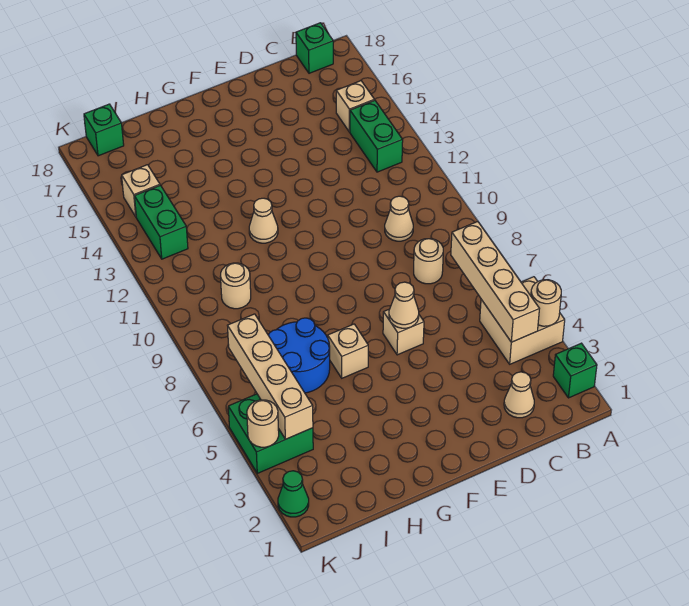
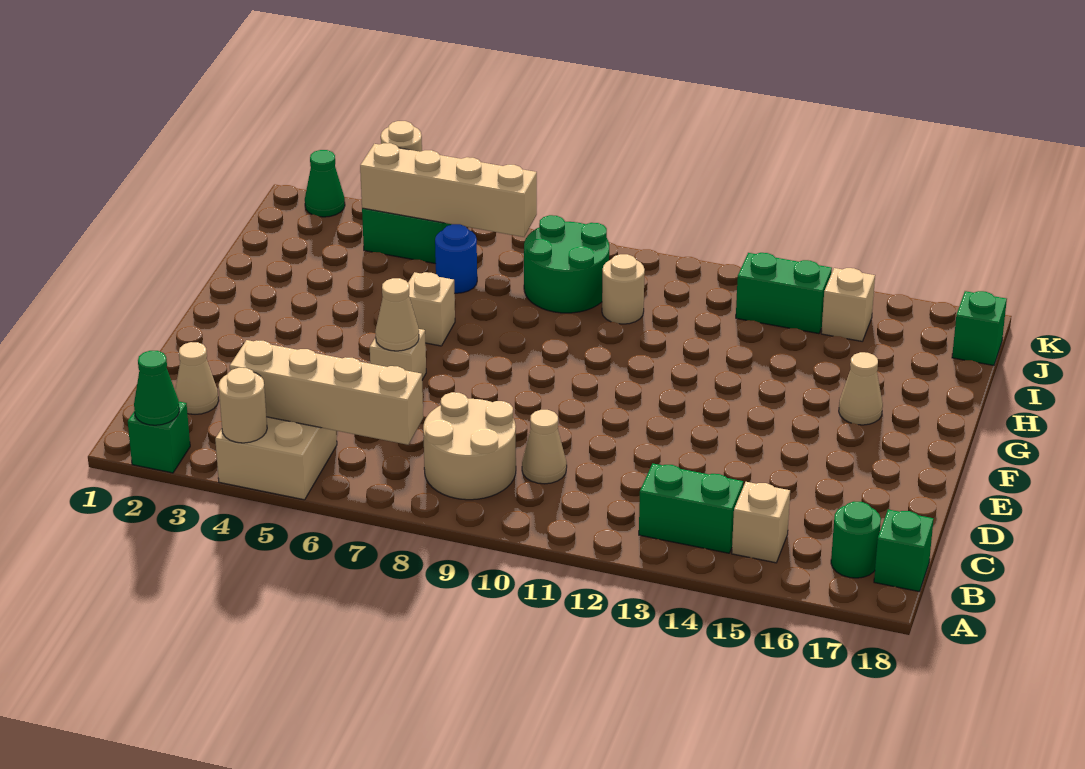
none -> green 1x1 cone [134,351,179,425]
none -> green 1x1 round brick [831,502,881,578]
tan 1x1 round brick [414,239,443,284] -> tan 2x2 round brick [423,392,516,500]
tan 1x1 cone [249,198,278,243] -> tan 1x1 cone moved to [839,352,883,425]
blue 2x2 round brick [268,318,330,393] -> blue 1x1 round brick [435,224,477,293]
none -> green 2x2 round brick [524,215,609,313]

